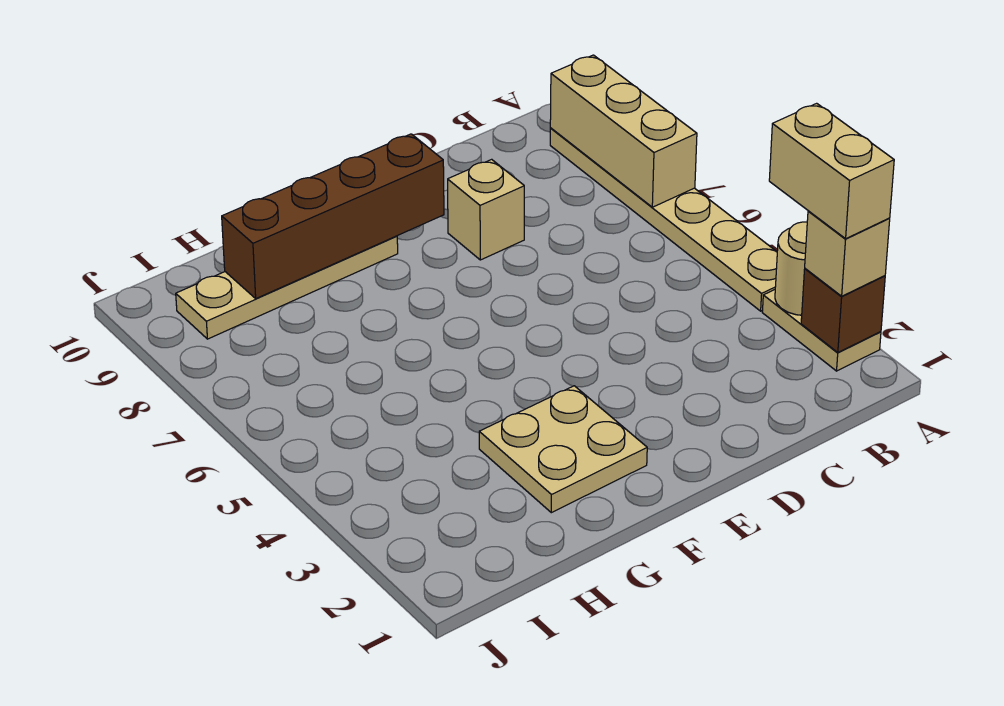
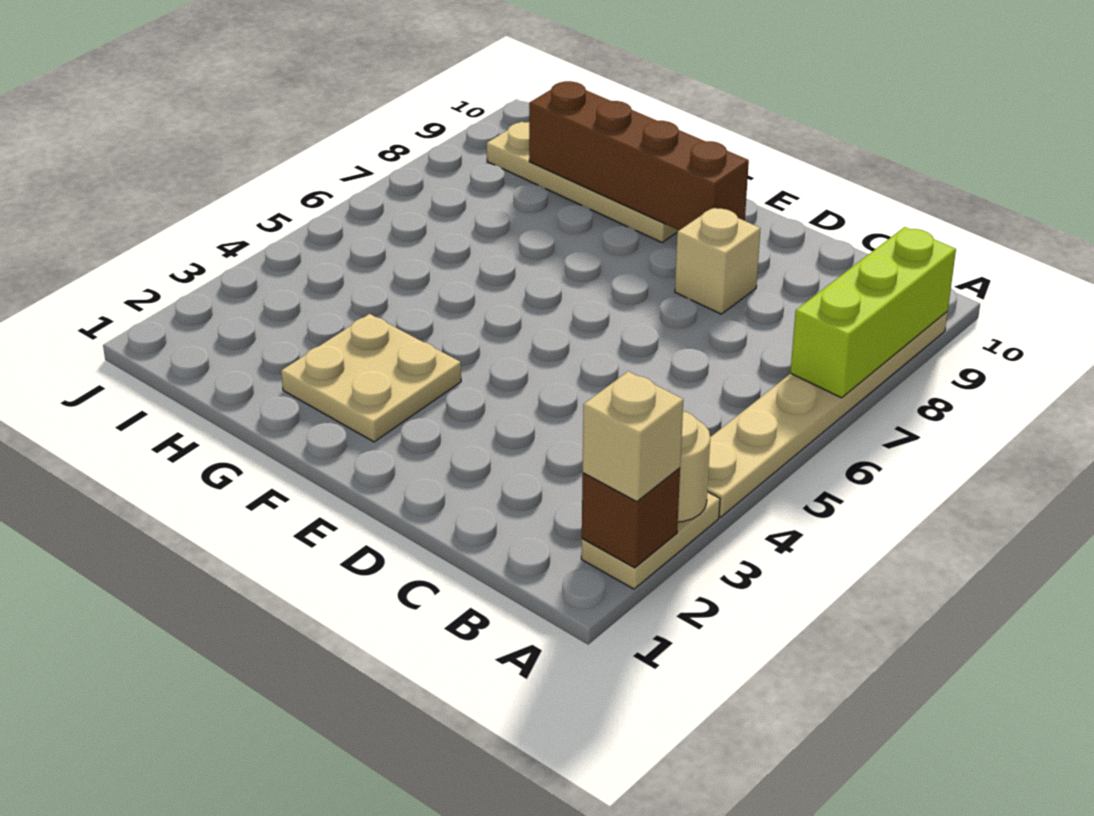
tan 1x2 brick [769,103,894,239] -> none
tan 1x3 brick [550,55,697,207] -> lime 1x3 brick [790,227,956,398]

